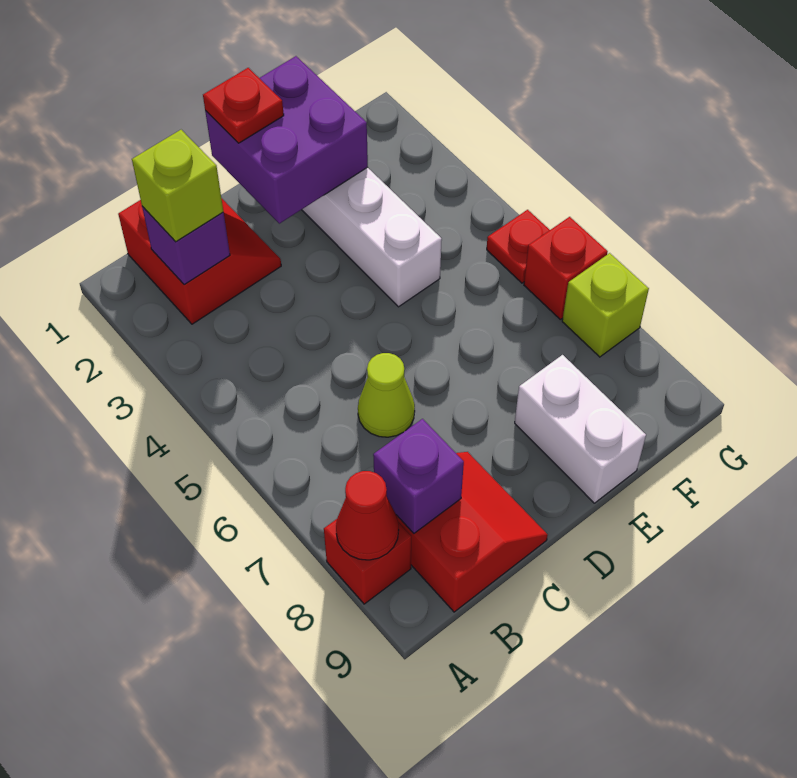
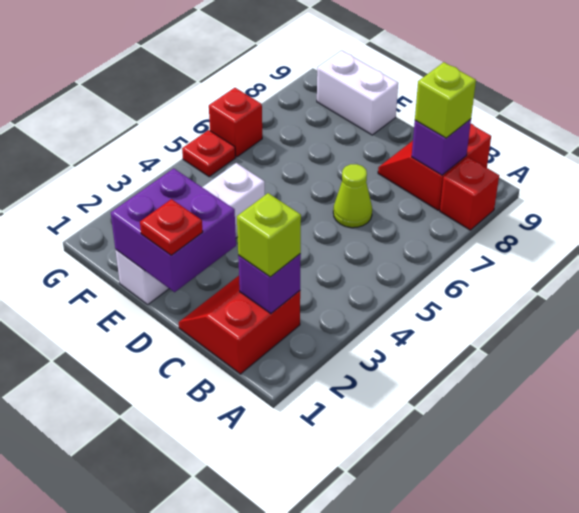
red 1x1 cone [336,471,399,560] -> none
white 1x2 brick [515,355,646,503] -> white 1x2 brick turned to [317,50,398,135]
lime 1x1 brick [562,253,649,357] -> lime 1x1 brick moved to [415,62,476,138]

